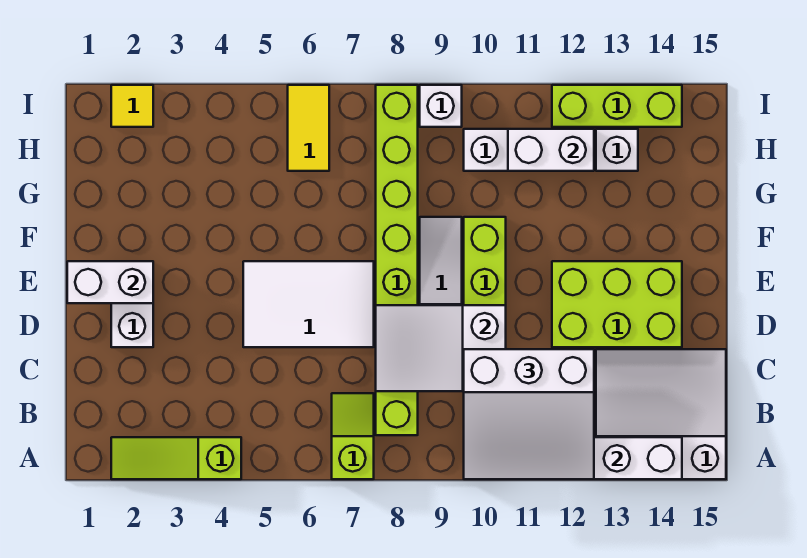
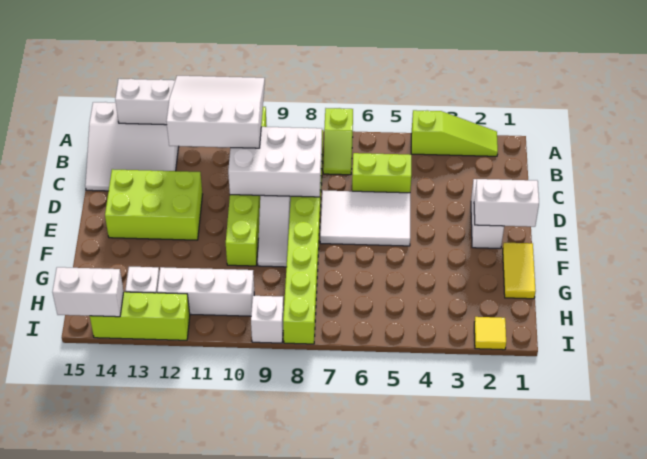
none -> lime 1x2 brick [352,153,411,193]
white 2x3 slope [376,305,506,391] -> white 2x3 brick [228,127,322,197]
yellow 1x2 tile [288,85,329,171] -> yellow 1x2 tile moved to [503,243,536,299]
white 1x2 brick [508,129,594,171] -> white 1x2 brick moved to [53,267,124,317]

